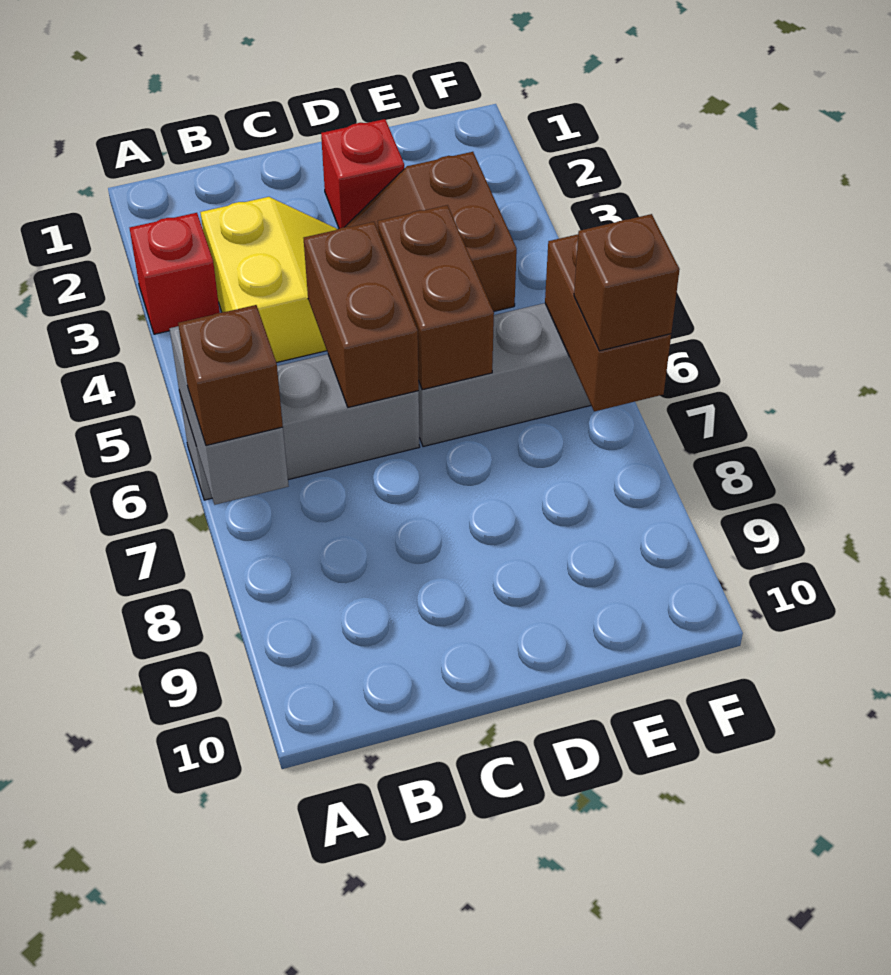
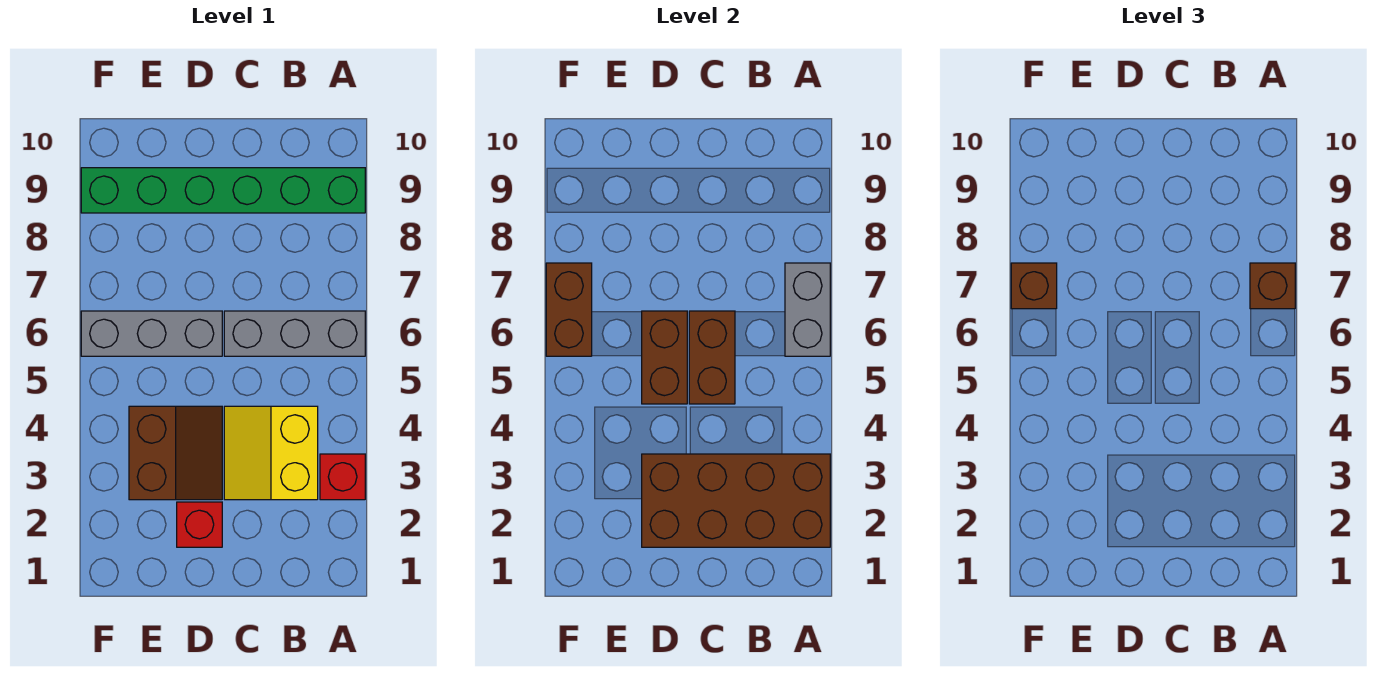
none -> brown 2x4 brick [642,454,830,547]
none -> green 1x6 brick [81,168,365,213]

